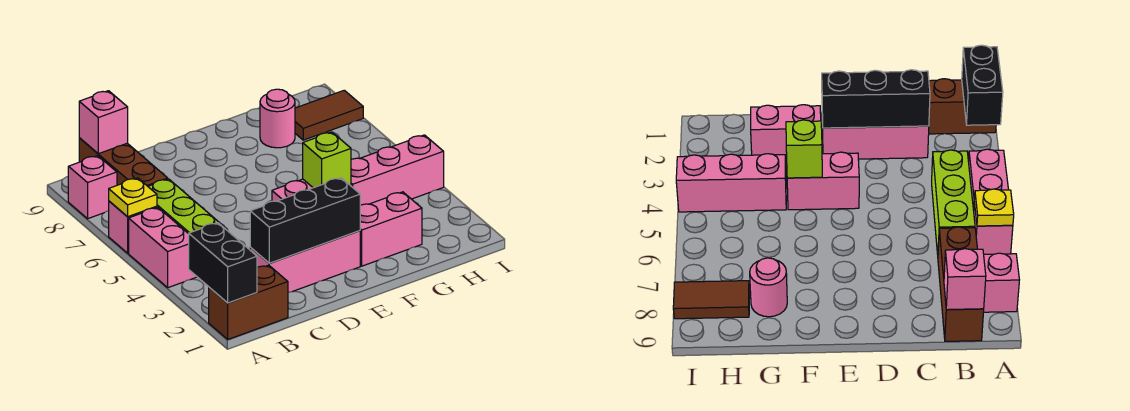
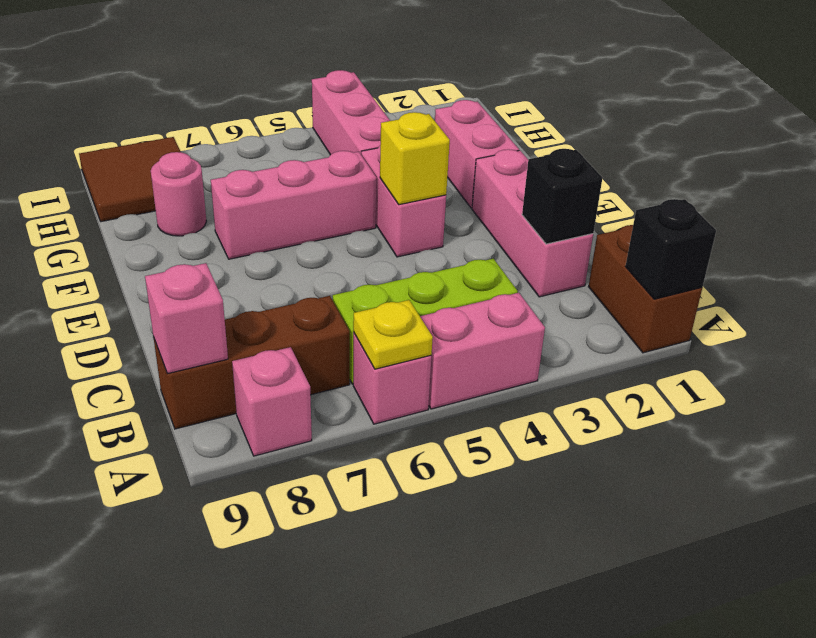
black 1x2 brick [189,223,257,303] -> black 1x1 brick [625,199,716,299]
black 1x3 brick [250,178,360,263] -> black 1x1 brick [522,149,602,244]
none -> yellow 1x1 brick [380,112,450,205]
lime 1x1 brick [303,132,351,188] -> none
none -> pink 1x3 brick [211,151,377,259]
brown 1x2 tile [295,90,363,140] -> brown 2x2 tile [79,137,181,222]

